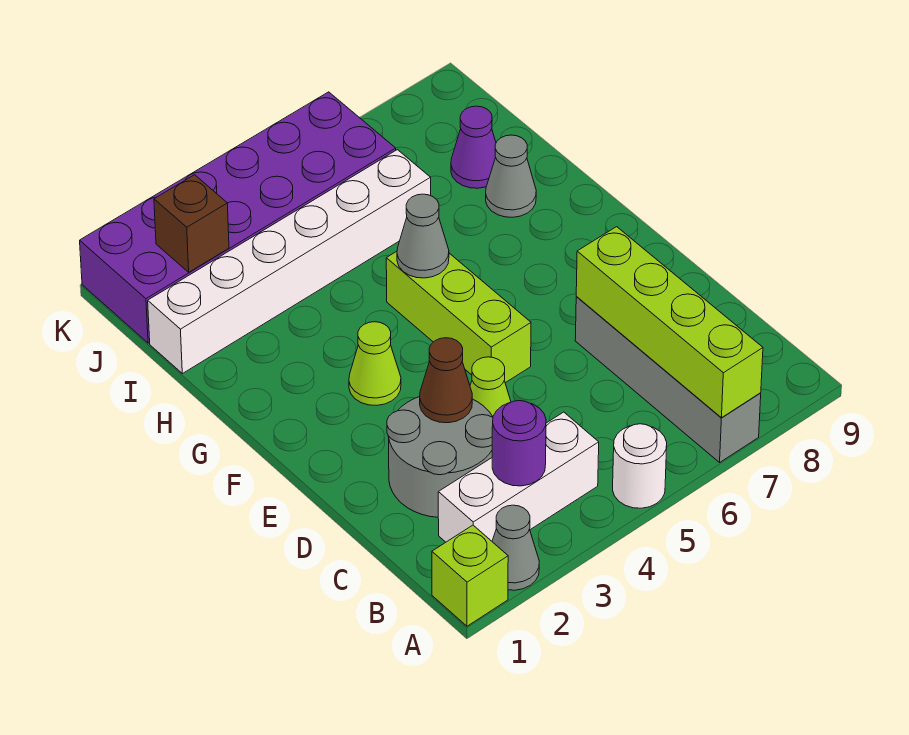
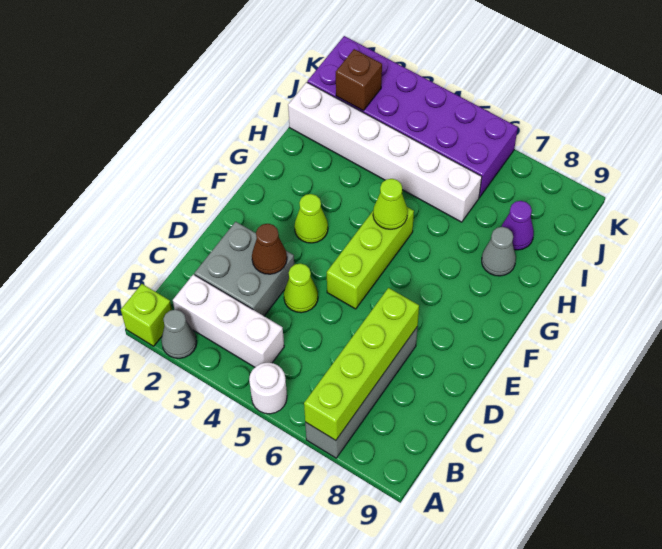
purple 1x1 round brick [492,401,546,486] -> none
grey 2x2 round brick [387,397,493,517] -> grey 2x2 brick [194,222,294,316]
grey 1x1 cone [397,194,449,278] -> lime 1x1 cone [373,179,408,229]

